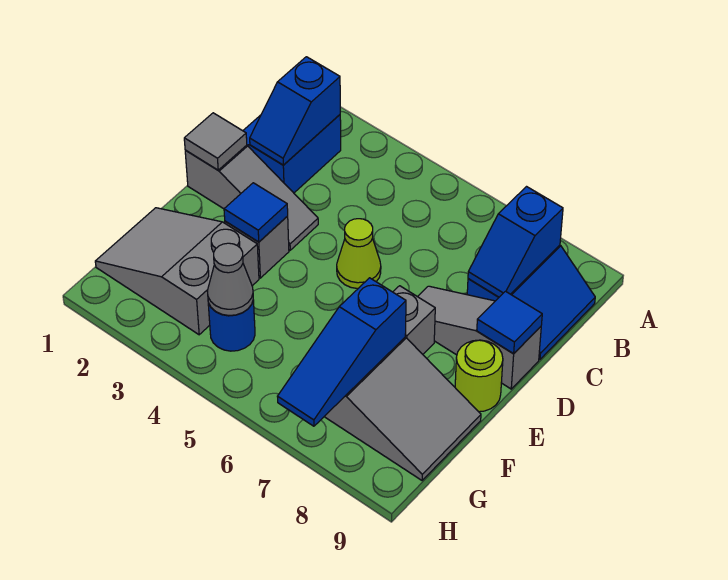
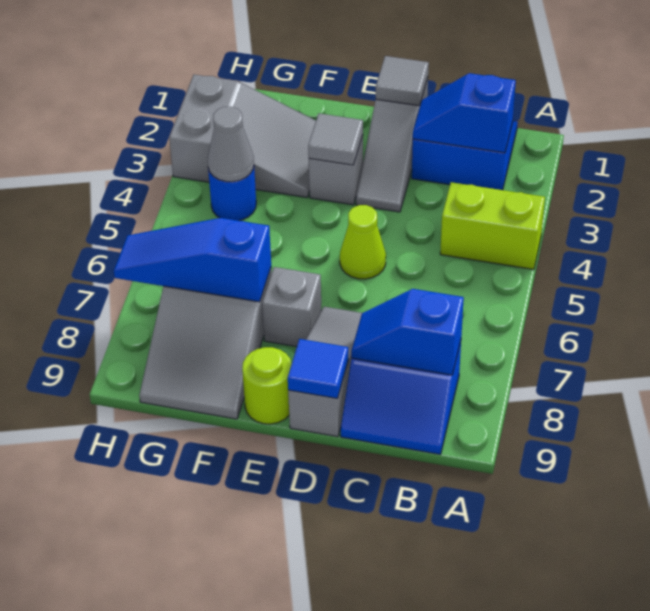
none -> lime 1x2 brick [440,182,545,270]
blue 1x1 tile [224,183,288,242] -> grey 1x1 tile [308,113,363,165]
grey 2x3 slope [95,208,259,335] -> grey 2x3 slope turned to [169,75,316,198]

